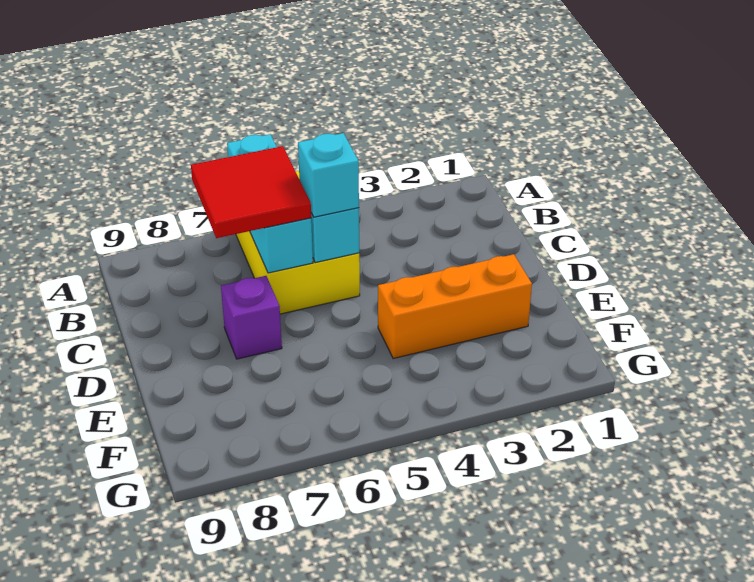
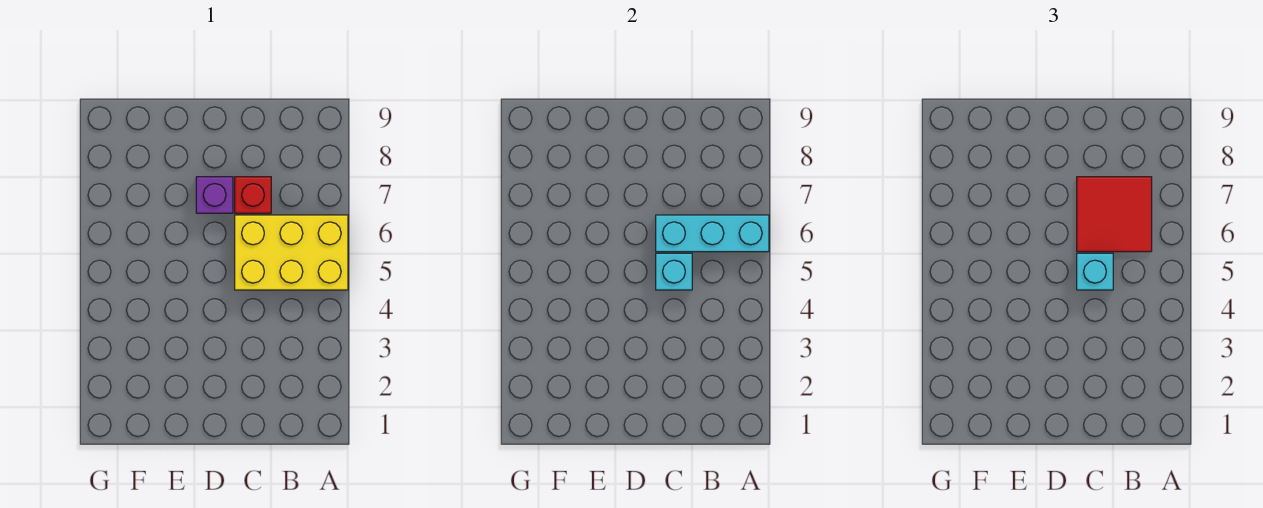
none -> red 1x1 brick [235,177,271,213]
orange 1x3 brick [378,254,532,358] -> none

